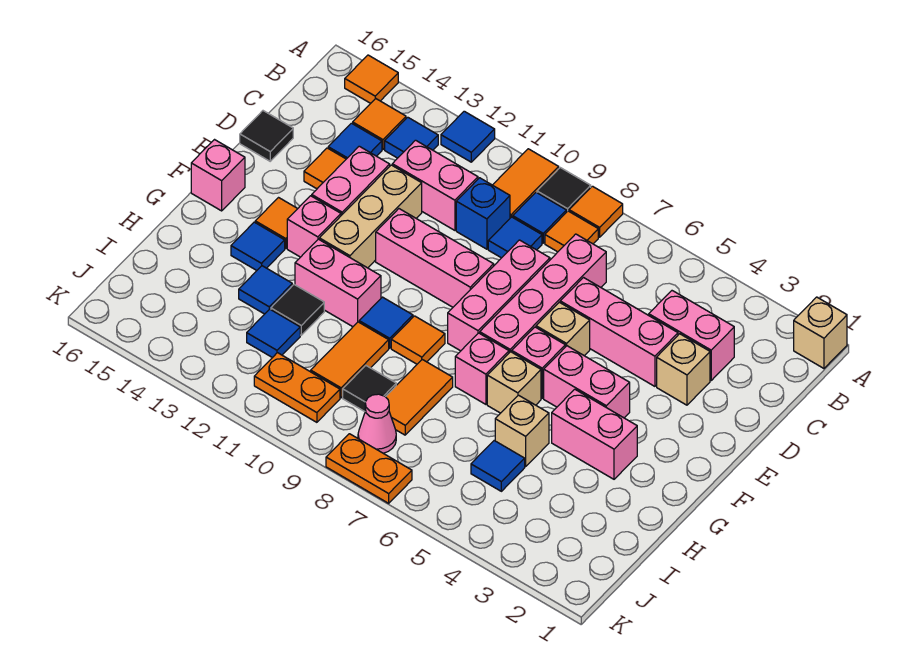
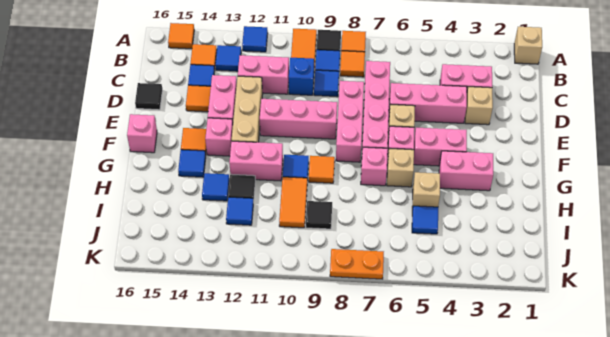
orange 1x2 tile [386,360,453,435] -> none
pink 1x1 cone [358,394,396,453] -> none
orange 1x2 plate [254,353,340,422] -> none

